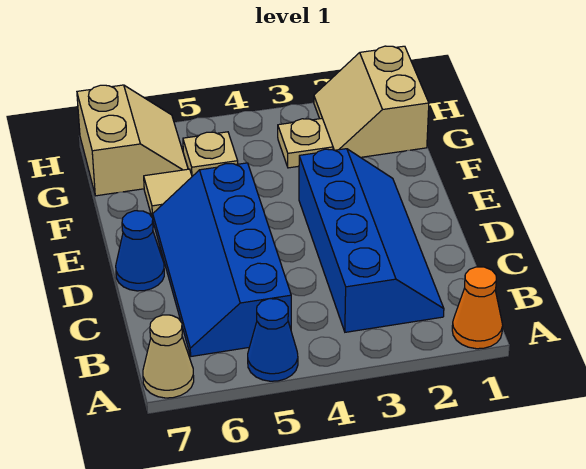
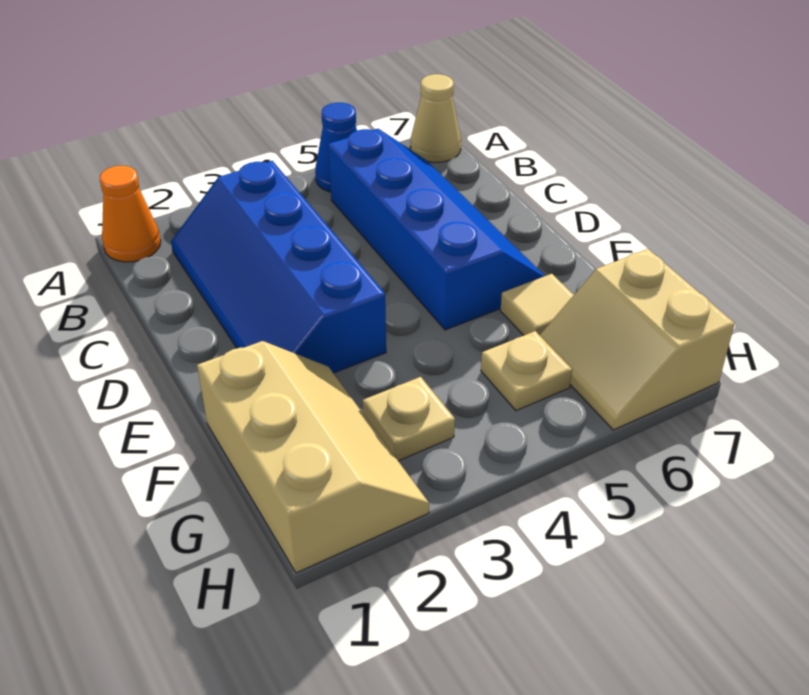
blue 1x1 cone [116,211,164,291] -> none
tan 2x2 slope [314,46,429,157] -> tan 2x3 slope [197,341,429,573]

